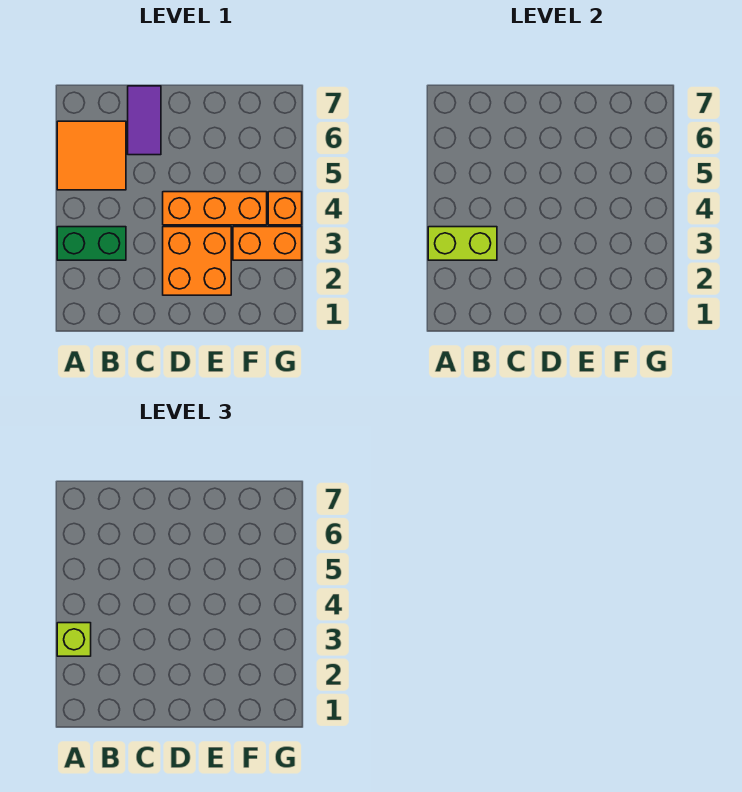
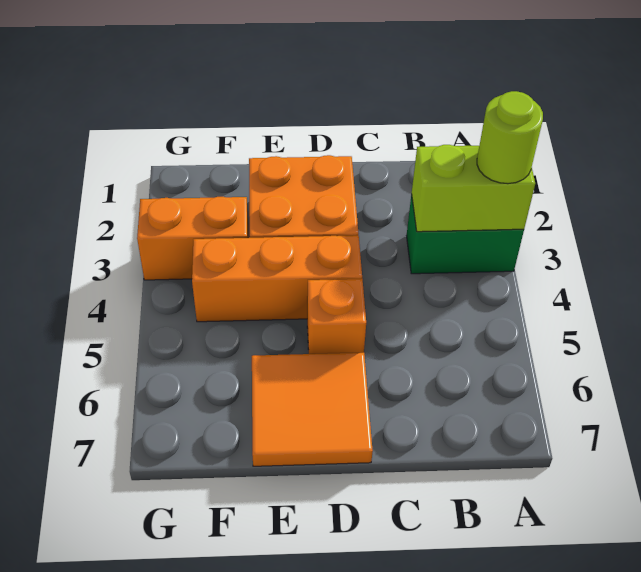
lime 1x1 brick [57,623,91,656] -> lime 1x1 round brick [477,91,543,184]
orange 2x2 tile [57,121,126,190] -> orange 2x2 tile moved to [252,353,373,466]
purple 1x2 tile [128,86,161,155] -> none
orange 1x1 brick [268,192,302,225] -> orange 1x1 brick moved to [307,279,366,354]

